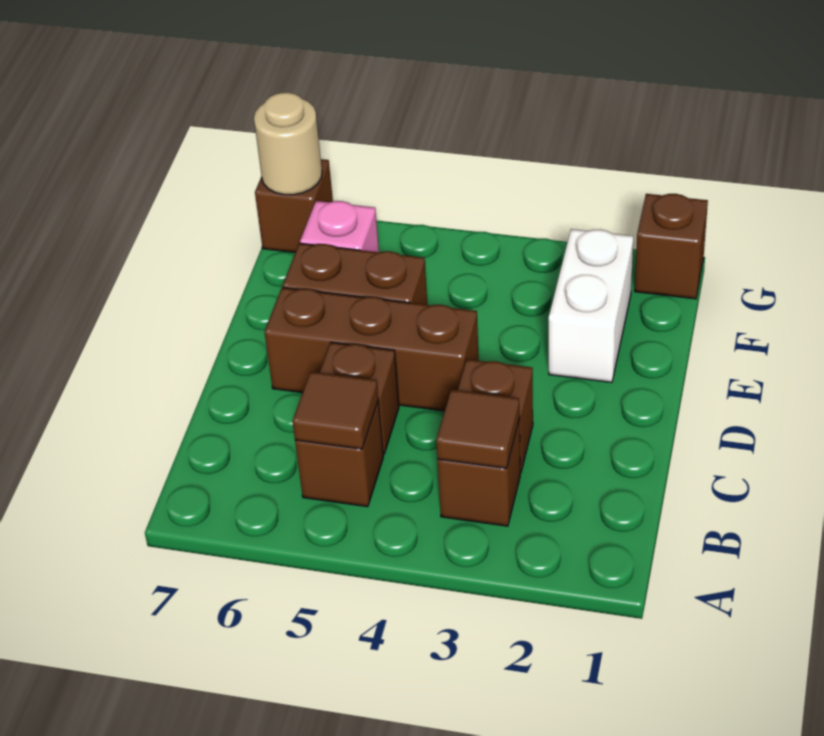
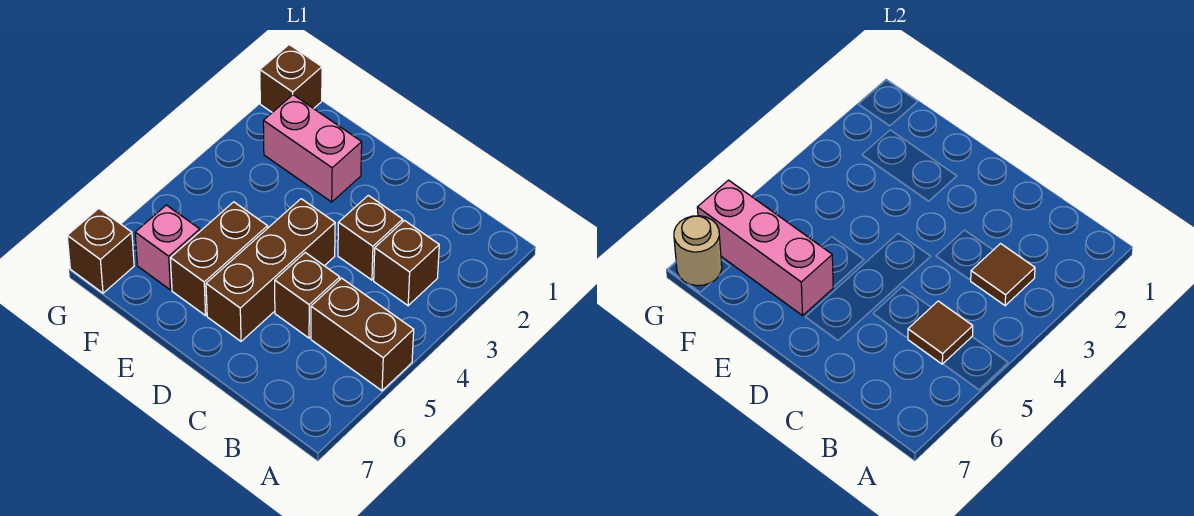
brown 1x1 brick [295,401,383,507] -> brown 1x2 brick [311,278,414,391]
white 1x2 brick [549,229,633,382] -> pink 1x2 brick [263,95,362,202]
none -> pink 1x3 brick [697,180,833,316]

